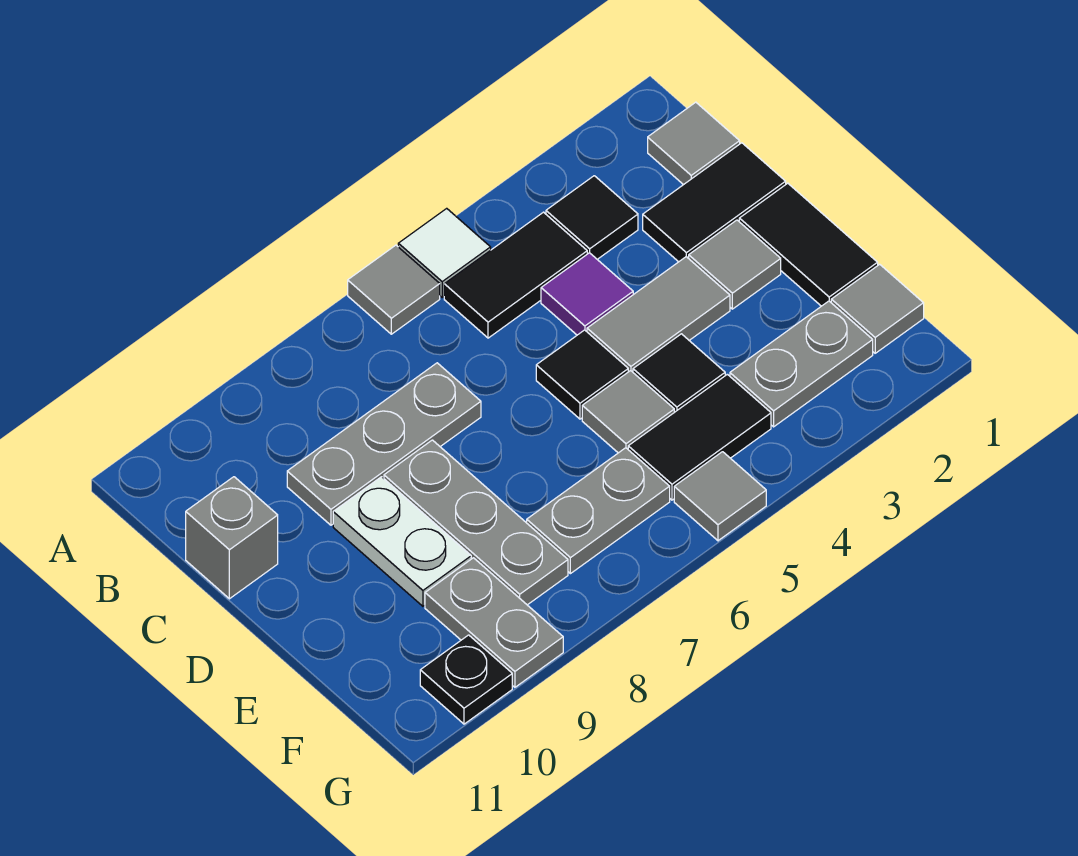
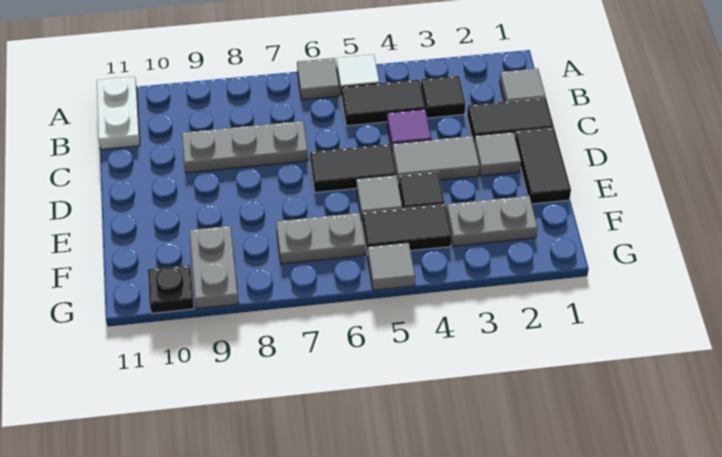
grey 1x1 brick [186,477,278,599] -> none
black 1x1 tile [536,330,628,419] -> black 1x2 tile [310,144,396,193]
grey 1x3 plate [384,440,568,605] -> none
white 1x2 plate [333,477,471,606] -> white 1x2 plate moved to [97,77,140,149]
grey 1x1 tile [831,264,924,353] -> none

